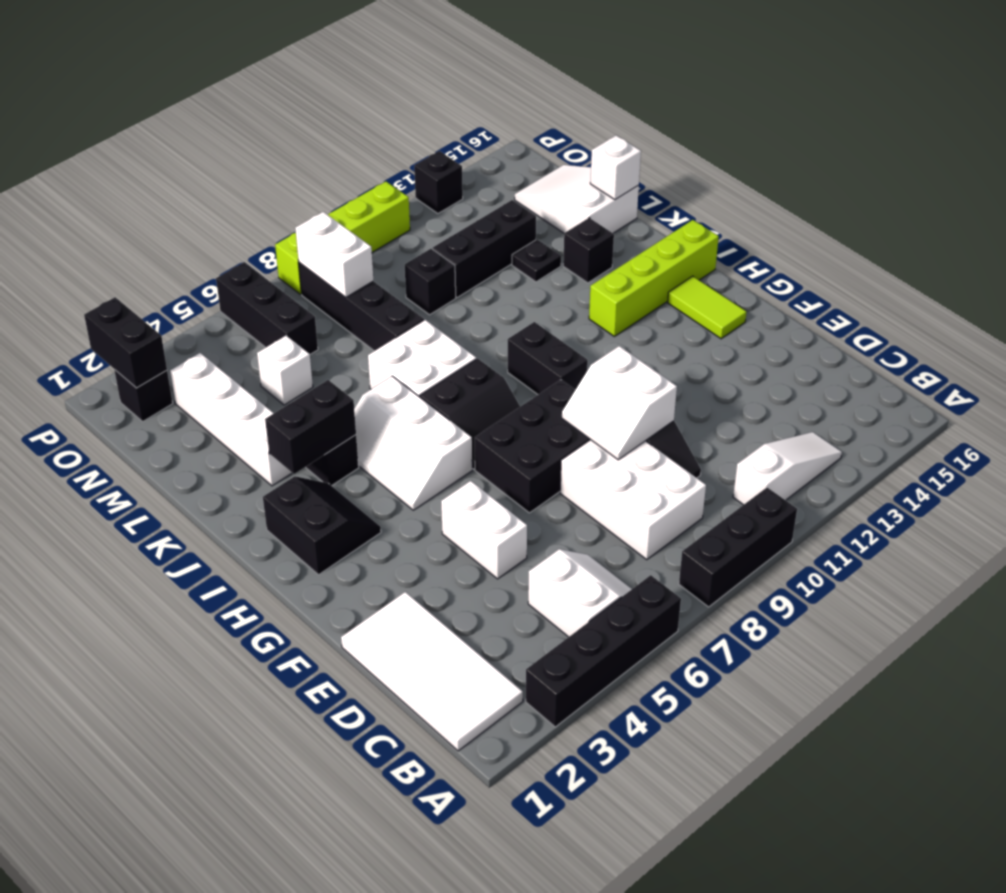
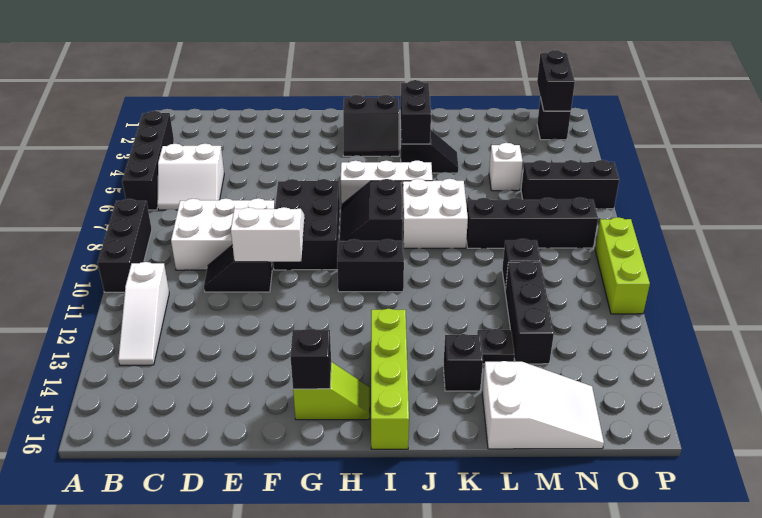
white 2x4 tile [341,592,523,751] -> none
white 1x2 brick [441,481,527,579] -> none
lime 1x2 tile [668,276,746,339] -> lime 1x2 slope [293,362,370,420]
white 1x4 brick [170,353,292,486] -> none
white 1x1 brick [590,135,641,200] -> none
white 1x2 brick [295,212,373,297] -> none
black 1x2 brick [84,297,167,388] -> black 1x2 brick turned to [537,50,575,111]
lime 1x4 brick [275,182,410,294] -> lime 1x3 brick [595,217,650,314]
black 1x1 brick [414,151,463,214] -> black 1x1 brick moved to [290,329,331,389]

